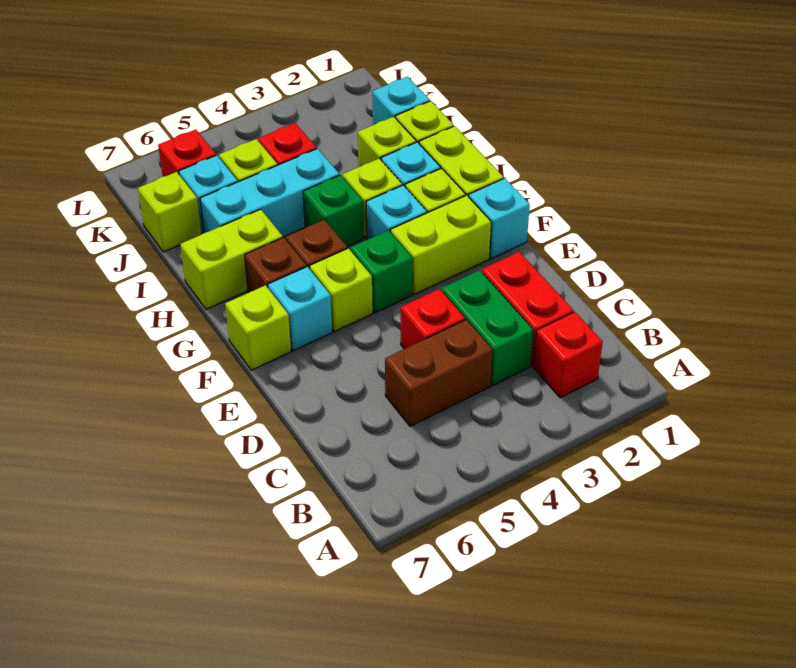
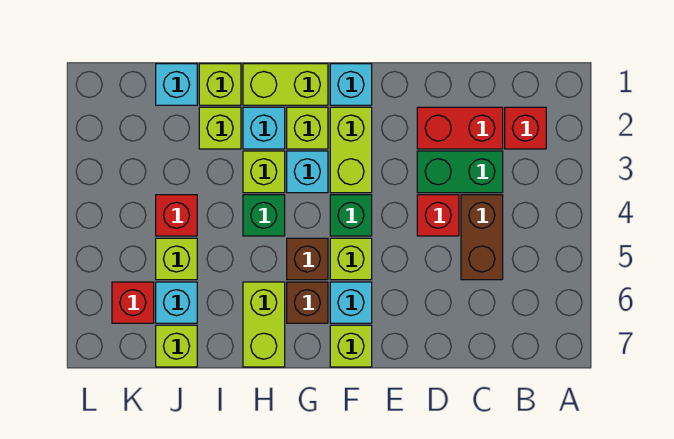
cyan 1x3 brick [200,149,339,237] -> none

